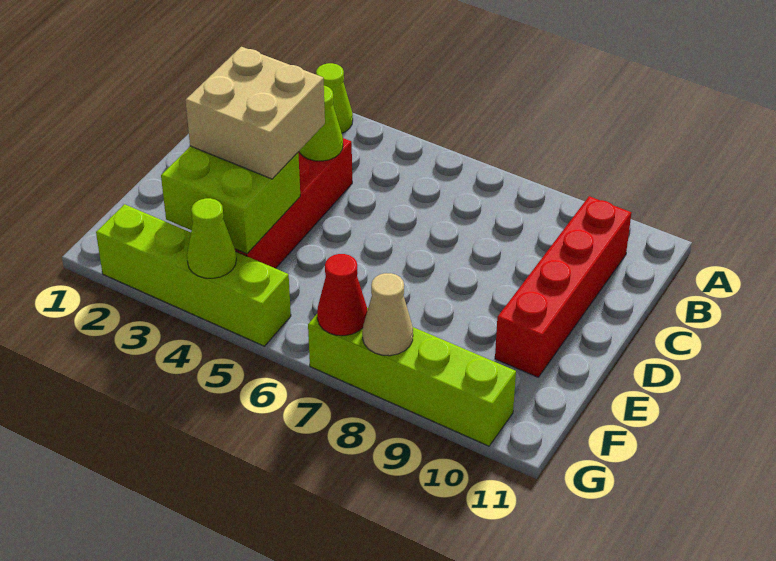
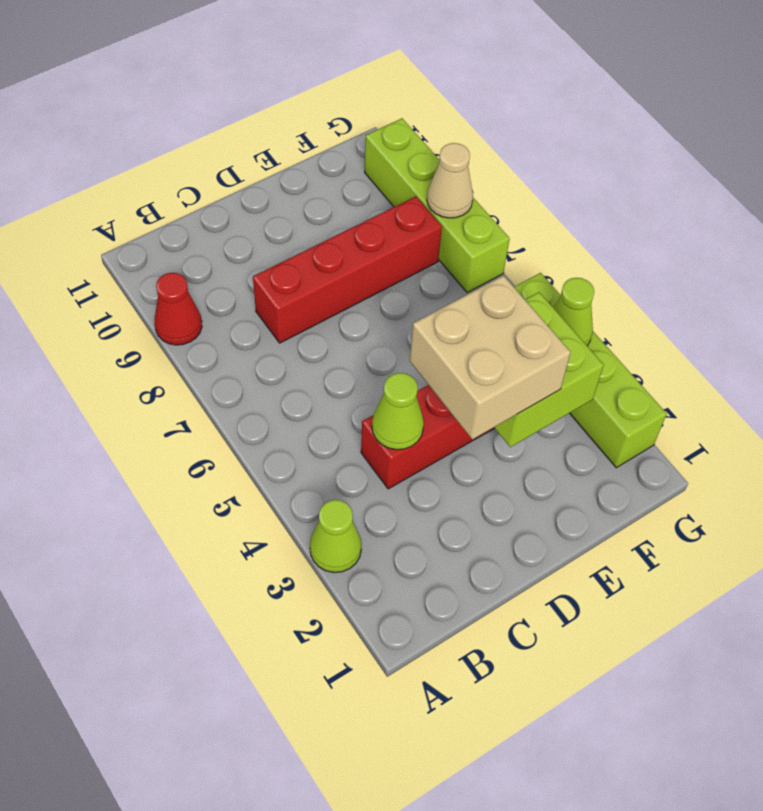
red 1x4 brick [495,196,631,377] -> red 1x4 brick moved to [253,197,442,343]
red 1x1 cone [317,254,367,336] -> red 1x1 cone moved to [155,273,202,345]

